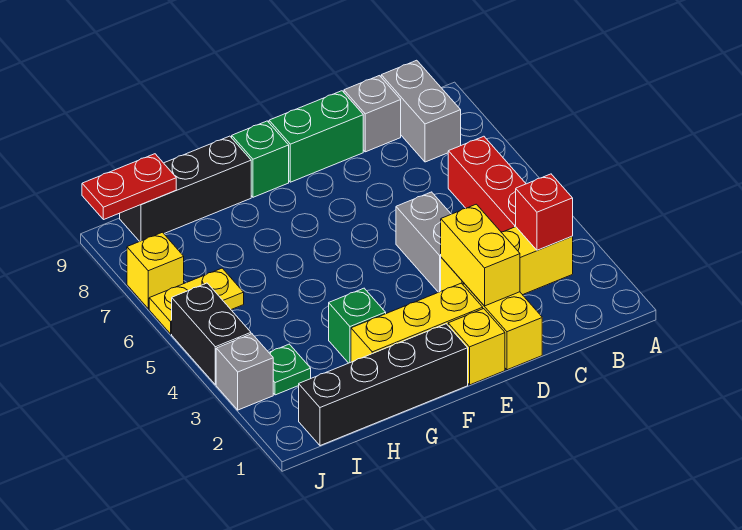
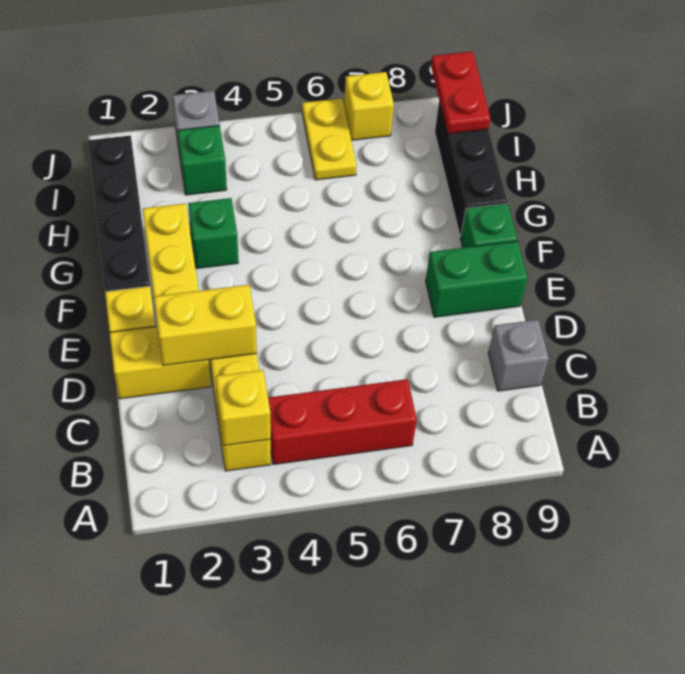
red 1x1 brick [516,174,573,250] -> yellow 1x1 brick [216,370,271,446]
grey 1x2 brick [381,60,461,162] -> none
grey 1x2 brick [396,192,451,292] -> none
green 1x2 brick [269,91,363,182] -> green 1x2 brick turned to [426,241,528,317]
green 1x1 plate [269,344,311,395] -> green 1x1 brick [178,126,227,195]
black 1x2 brick [172,283,251,385] -> none

